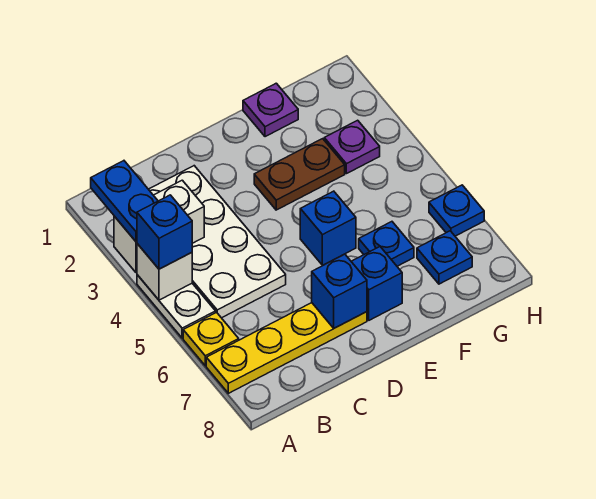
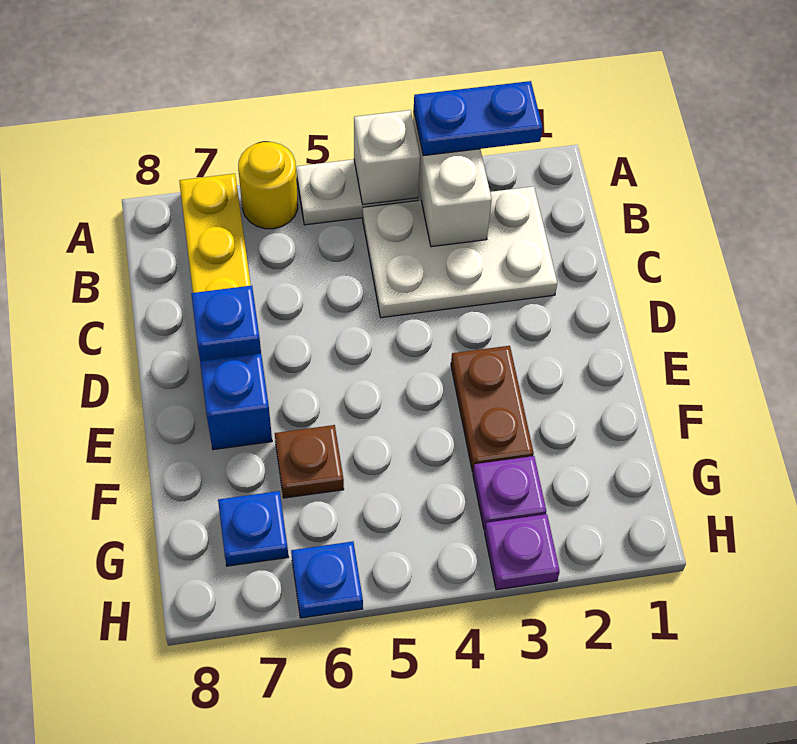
blue 1x1 brick [137,195,192,269] -> none
yellow 1x1 plate [183,313,239,366] -> yellow 1x1 round brick [238,142,298,229]
white 2x4 plate [149,166,286,318] -> white 2x3 plate [363,186,557,318]
blue 1x1 brick [300,191,356,265] -> none
purple 1x1 plate [243,83,298,137] -> purple 1x1 plate moved to [485,514,560,590]
blue 1x1 plate [359,222,414,266] -> brown 1x1 plate [275,425,344,498]

